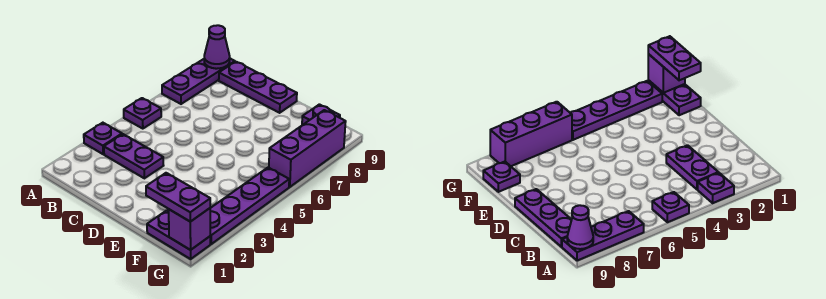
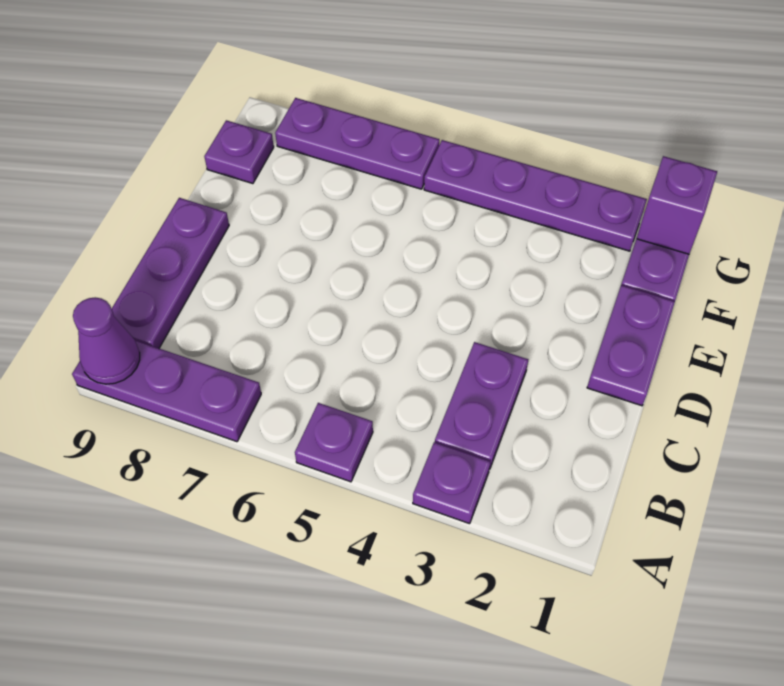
purple 1x2 plate [146,173,210,222] -> purple 1x2 plate moved to [587,285,675,406]
purple 1x3 brick [269,110,346,187] -> purple 1x3 plate [275,98,439,189]

